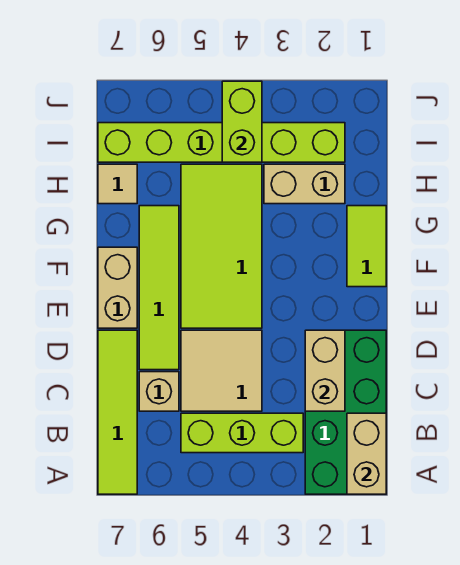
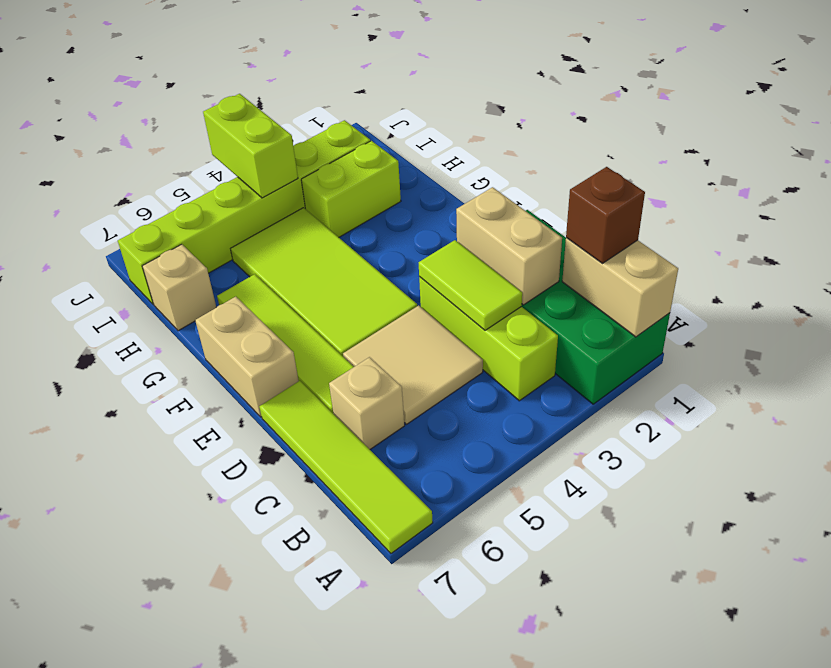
none -> brown 1x1 brick [566,167,645,263]
lime 1x3 brick [181,413,303,453] -> lime 1x3 brick turned to [419,276,558,401]
lime 1x2 tile [347,206,386,287] -> lime 1x2 tile moved to [419,240,522,330]
tan 1x2 brick [264,164,345,204] -> lime 1x2 brick [301,141,401,237]
tan 1x1 tile [98,164,137,204] -> tan 1x1 brick [142,244,216,331]

